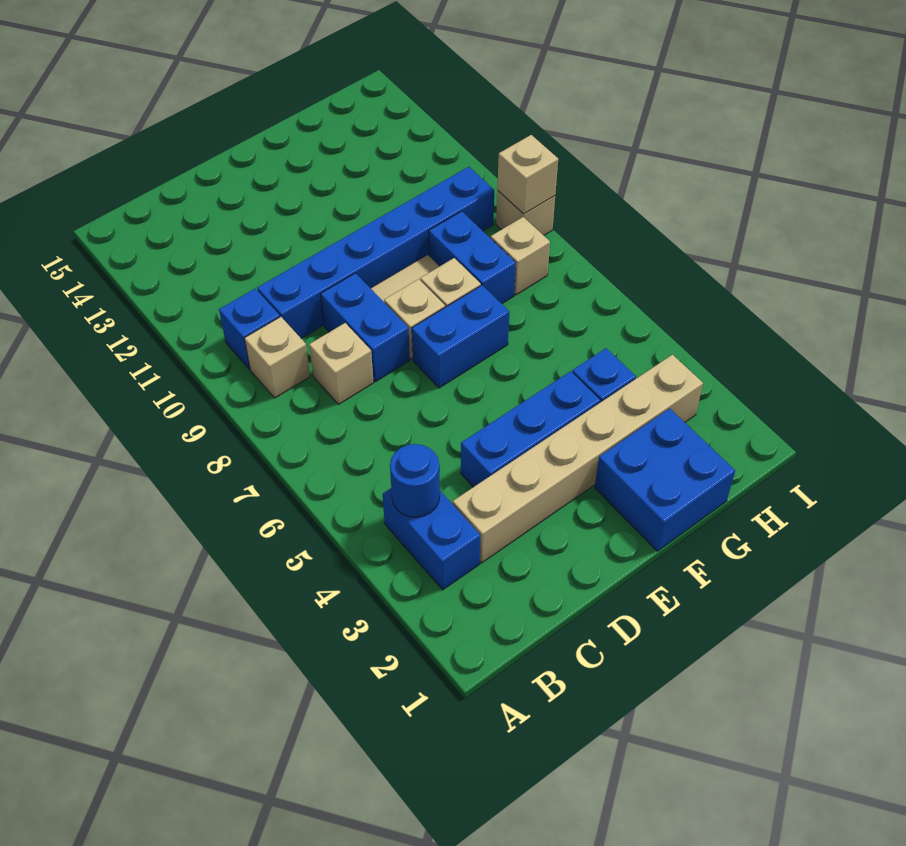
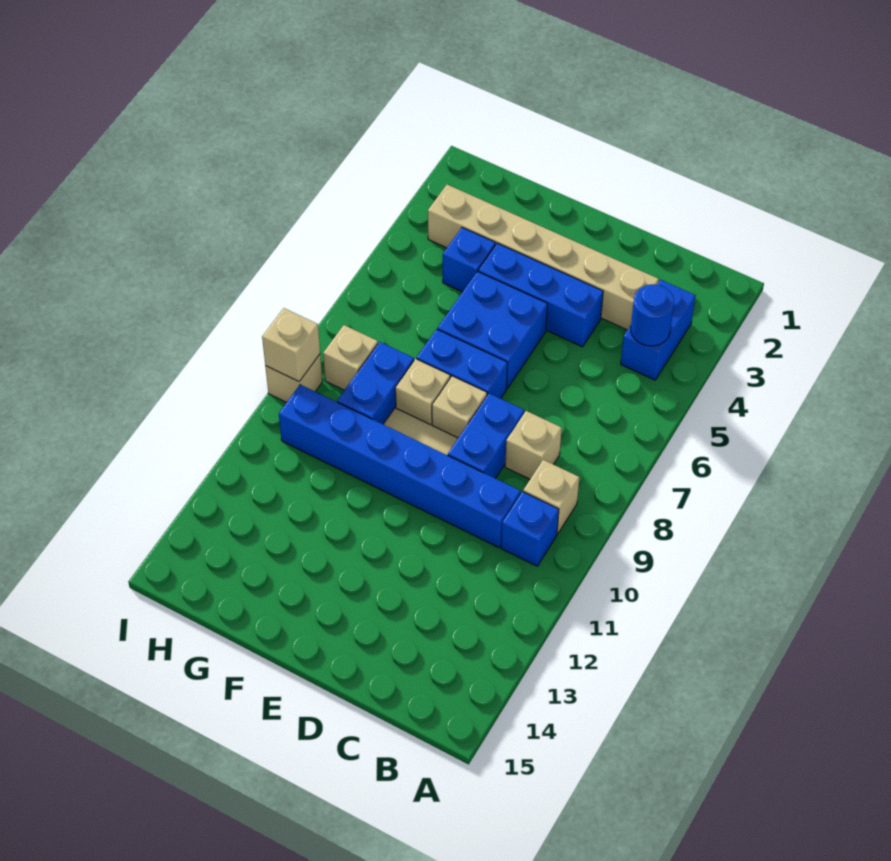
blue 2x2 brick [595,408,735,551] -> blue 2x2 brick moved to [437,271,547,388]

